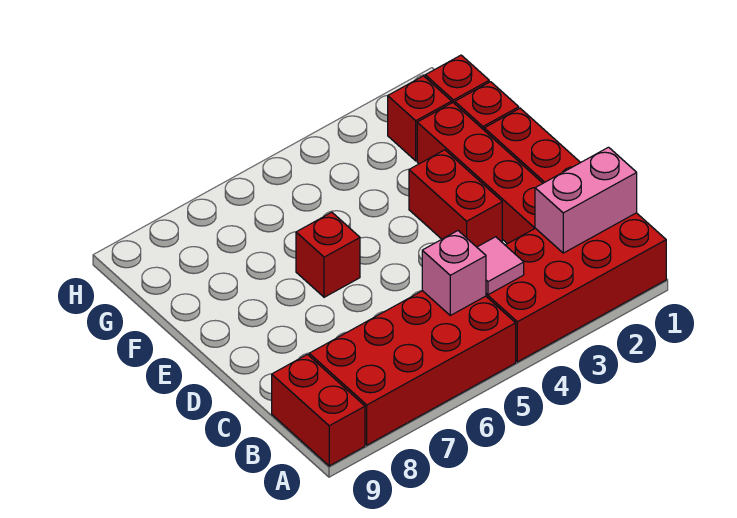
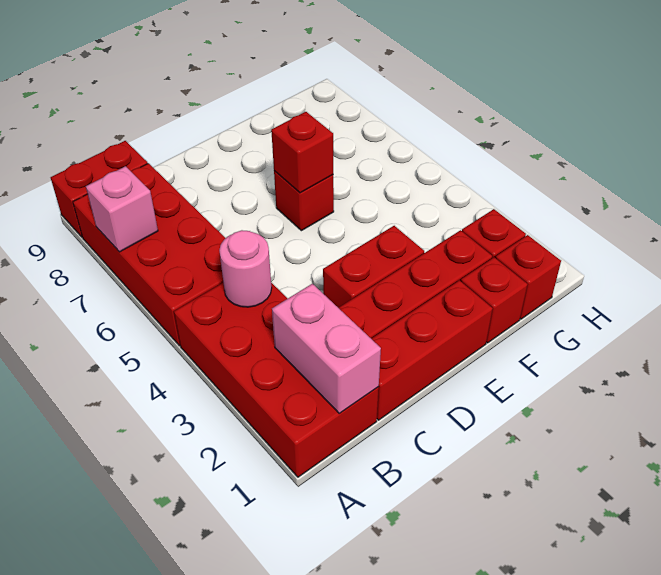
pink 1x1 tile [477,237,524,295] -> pink 1x1 round brick [219,230,272,307]
pink 1x1 brick [422,231,486,315] -> pink 1x1 brick moved to [86,166,158,252]
none -> red 1x1 brick [271,112,333,193]

